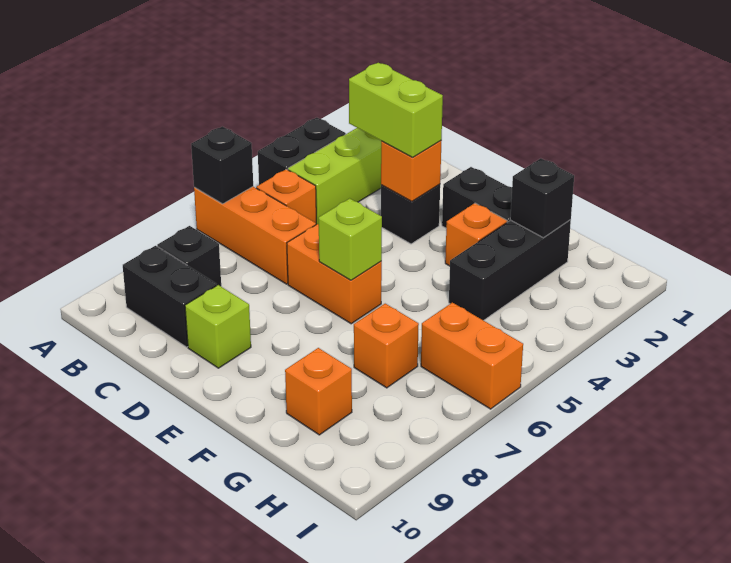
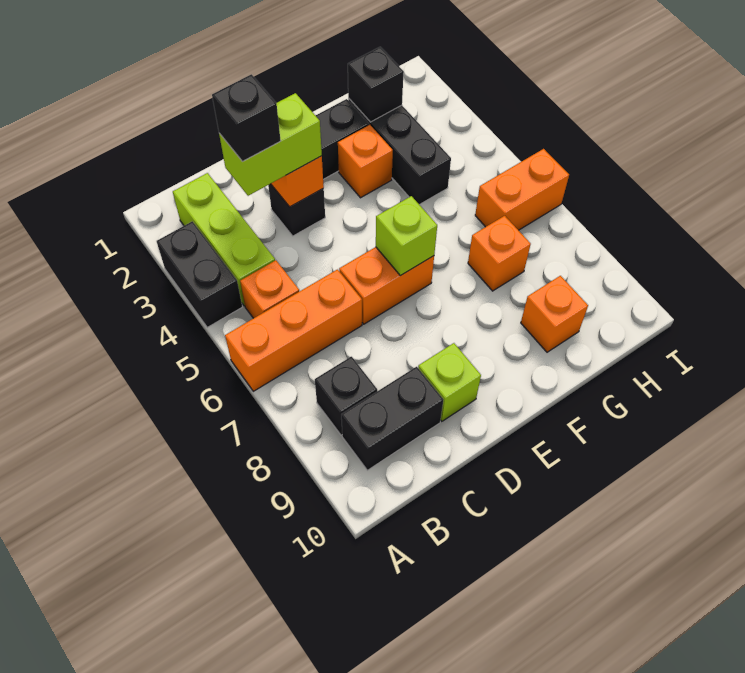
black 1x1 brick [191,126,253,204] -> black 1x1 brick moved to [212,74,281,162]

